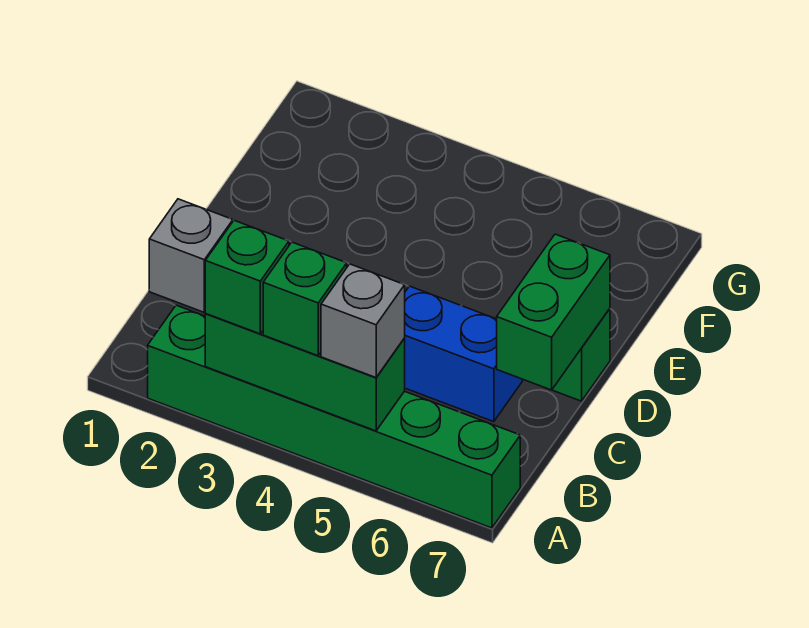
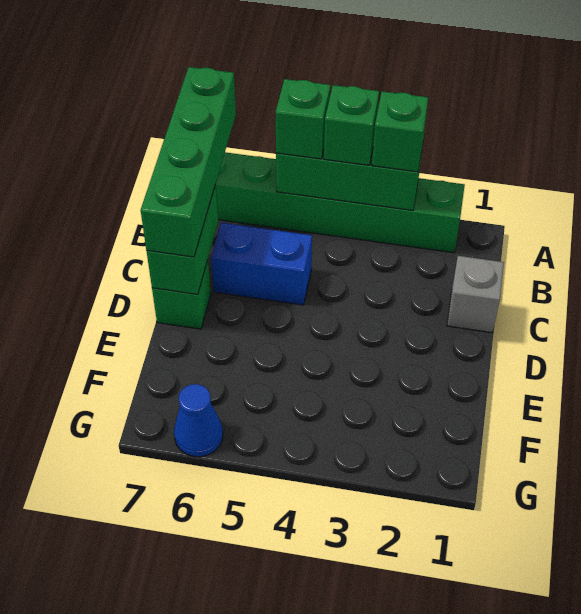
grey 1x1 brick [321,264,405,377] -> green 1x1 brick [276,79,330,159]
none -> green 1x4 brick [141,67,236,257]
none -> blue 1x1 cone [174,384,223,457]

